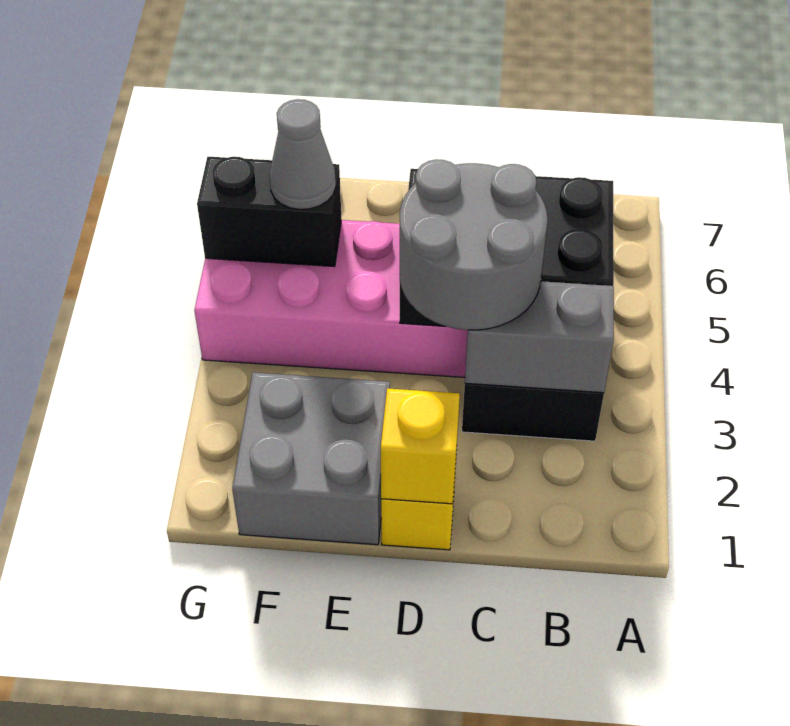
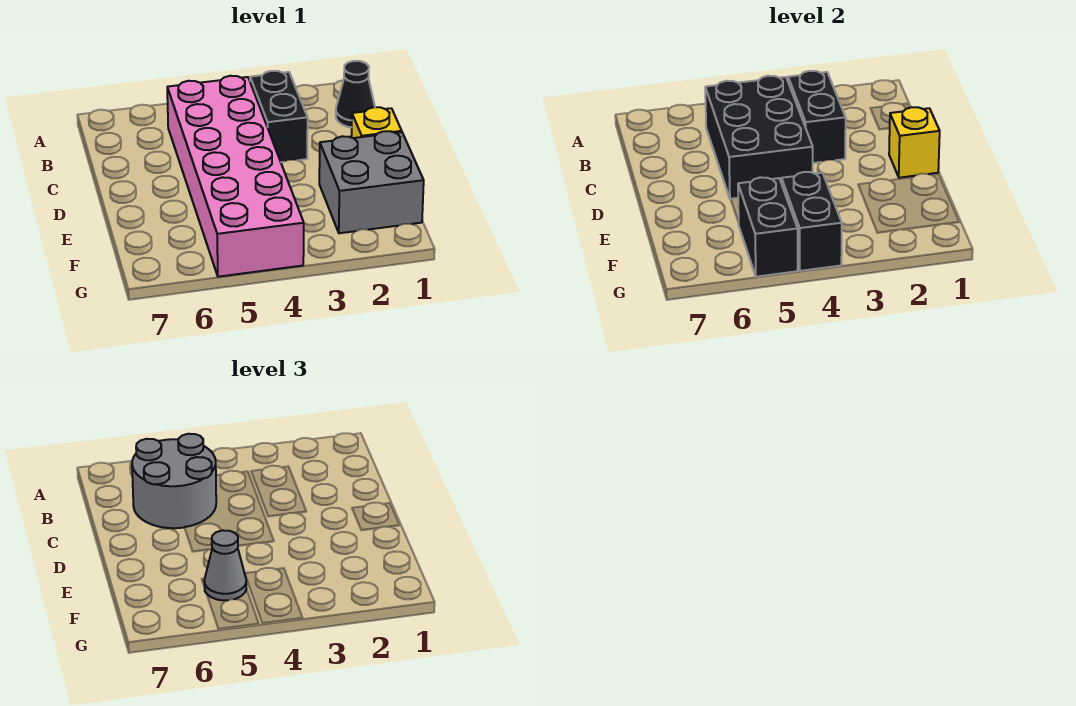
none -> black 1x1 cone [336,61,375,127]
grey 1x2 brick [465,281,614,393] -> black 1x2 brick [788,71,846,163]
grey 2x2 round brick [400,159,548,330] -> grey 2x2 round brick moved to [132,434,216,528]
none -> black 1x2 brick [782,172,842,271]

